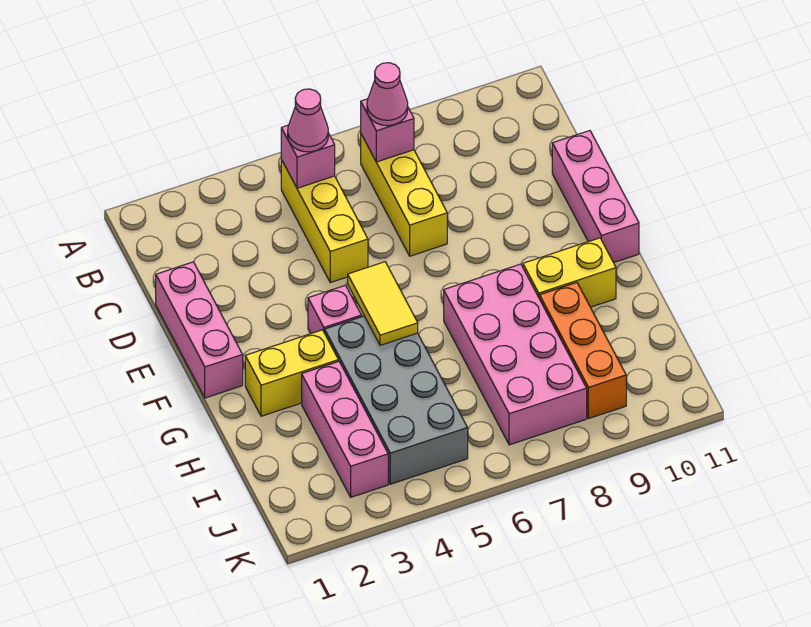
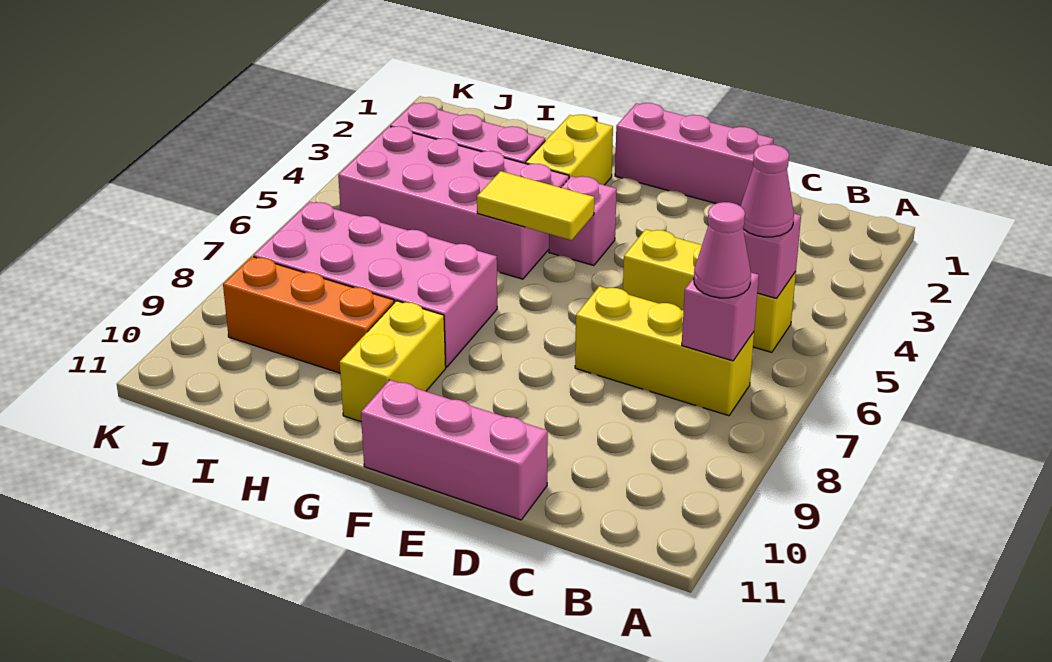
grey 2x4 brick [325,316,468,484] -> pink 2x4 brick [338,126,569,279]

